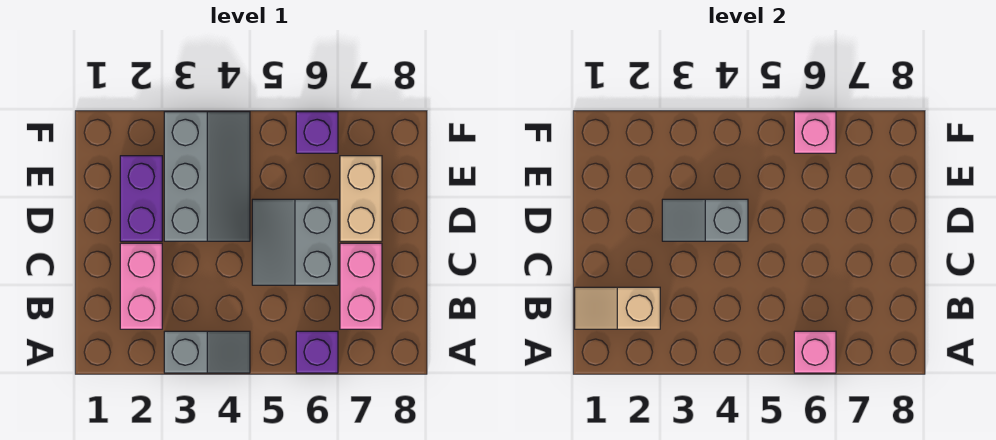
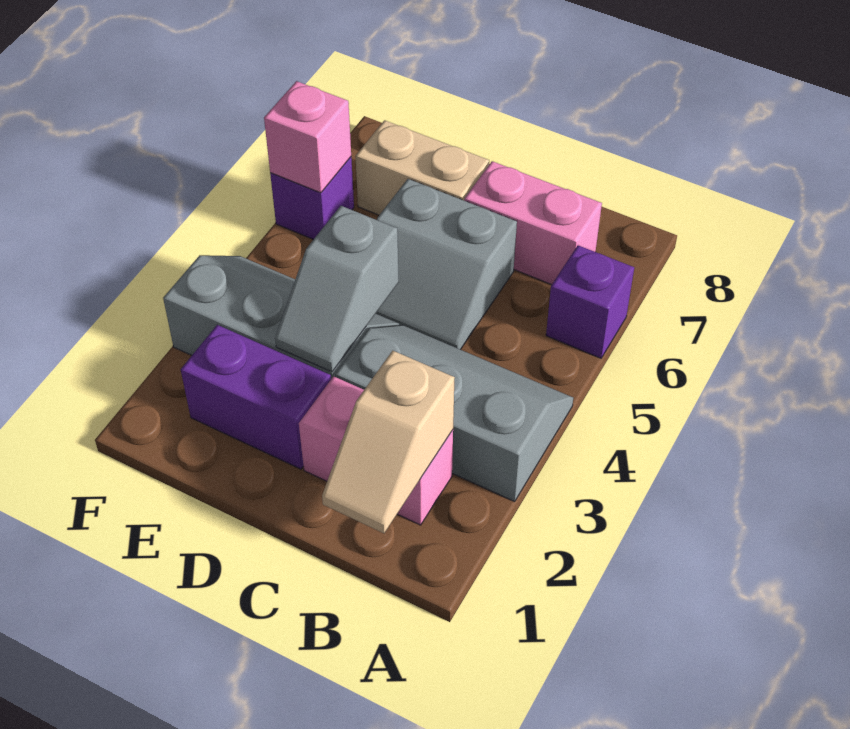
grey 1x2 slope [164,331,250,373] -> grey 2x3 slope [335,325,573,502]
pink 1x1 brick [794,331,836,373] -> none

